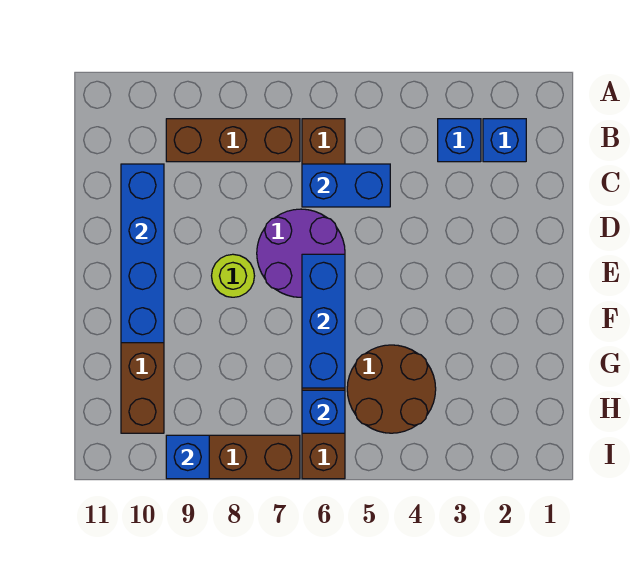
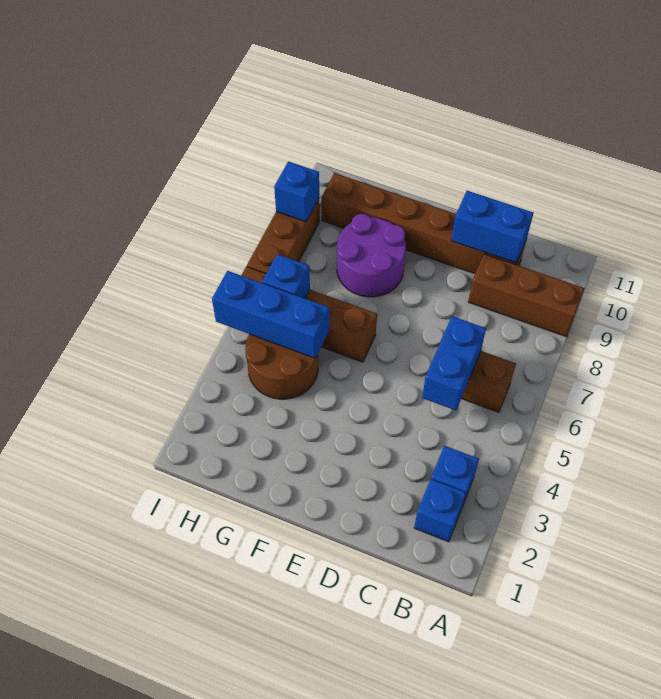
brown 1x3 brick [166,119,300,162] -> brown 1x3 brick turned to [468,254,585,337]
blue 1x4 brick [121,164,164,343] -> blue 1x2 brick [451,191,533,263]
purple 2x2 round brick [257,209,345,297] -> purple 2x2 round brick moved to [337,214,406,297]
blue 1x3 brick [302,254,345,388] -> blue 1x3 brick moved to [212,271,329,358]
lime 1x1 round brick [212,254,254,297] -> none

